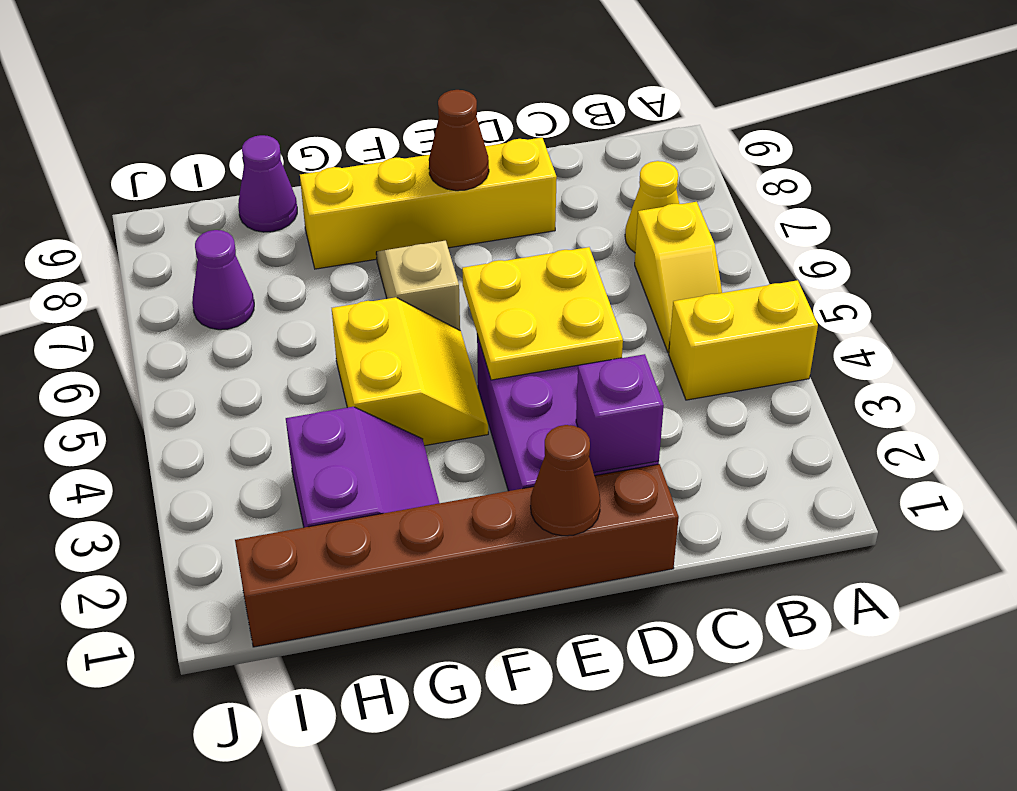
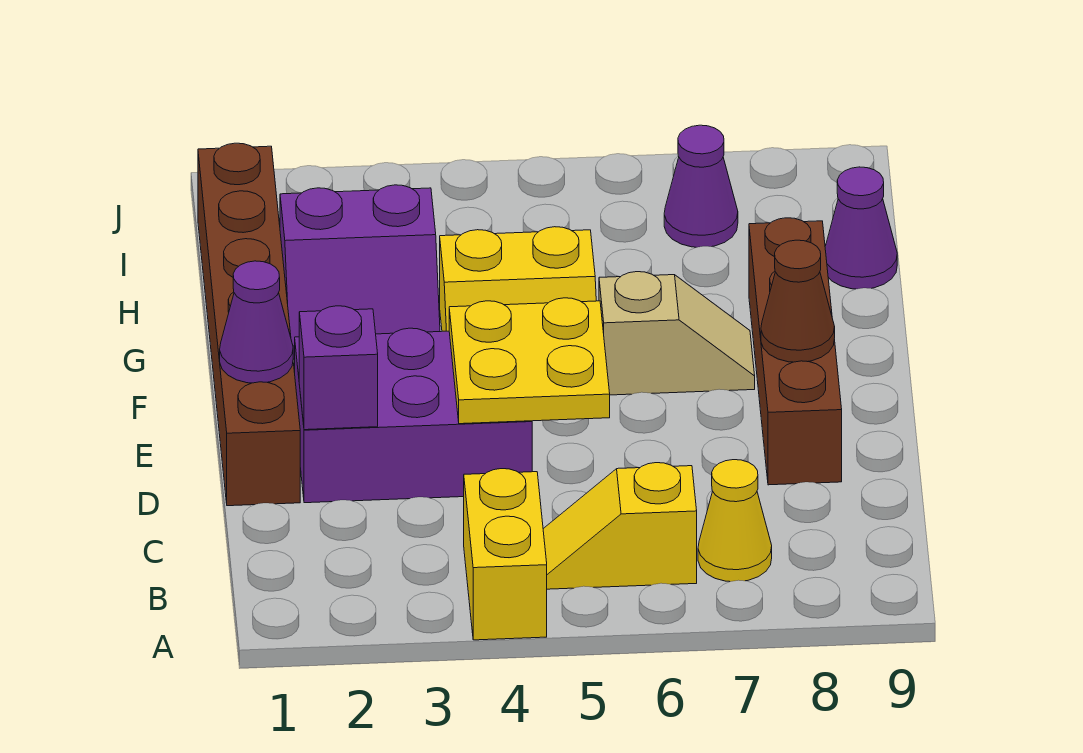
yellow 1x4 brick [300,138,557,269] -> brown 1x4 brick [749,218,842,485]
brown 1x1 cone [531,425,600,536] -> purple 1x1 cone [220,261,293,383]

